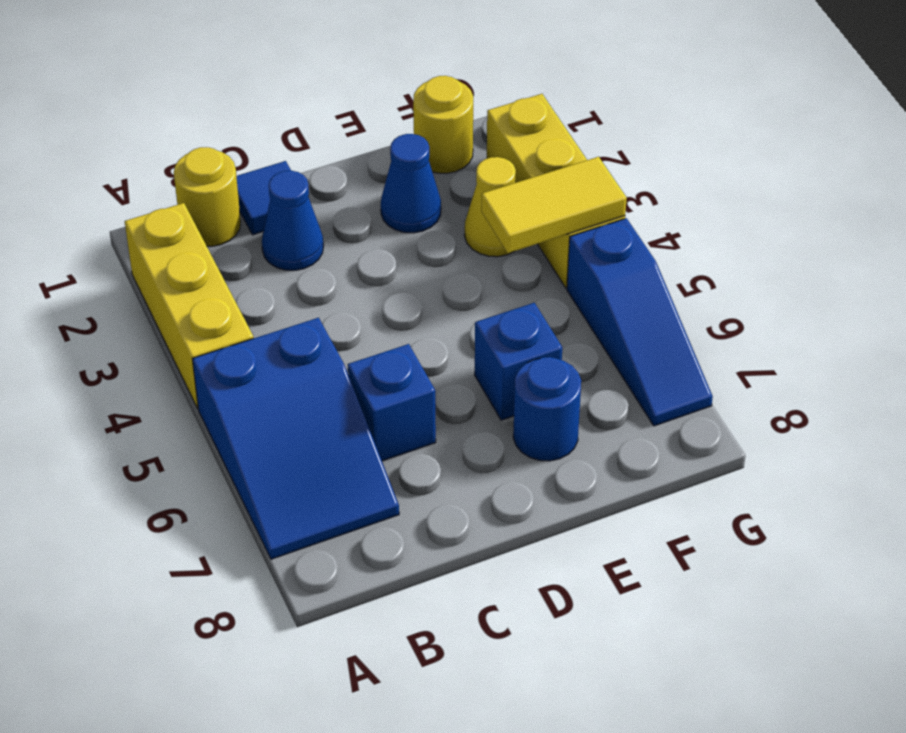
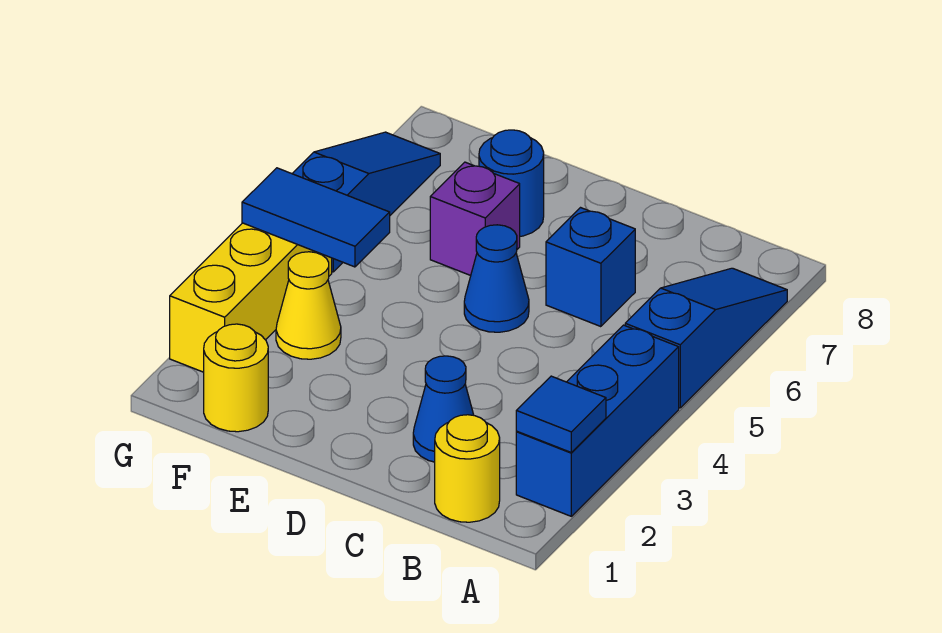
yellow 1x3 brick [125,203,253,408] -> blue 1x3 brick [516,325,679,516]
blue 2x3 slope [193,318,399,559] -> blue 1x3 slope [625,268,787,408]
blue 1x1 tile [236,161,291,235] -> blue 1x1 tile moved to [516,376,606,452]
blue 1x1 cone [381,134,441,233] -> blue 1x1 cone moved to [464,225,529,332]
blue 1x1 brick [475,303,562,420] -> purple 1x1 brick [430,162,520,276]
yellow 1x2 tile [481,157,627,253] -> blue 1x2 tile [242,168,390,267]

